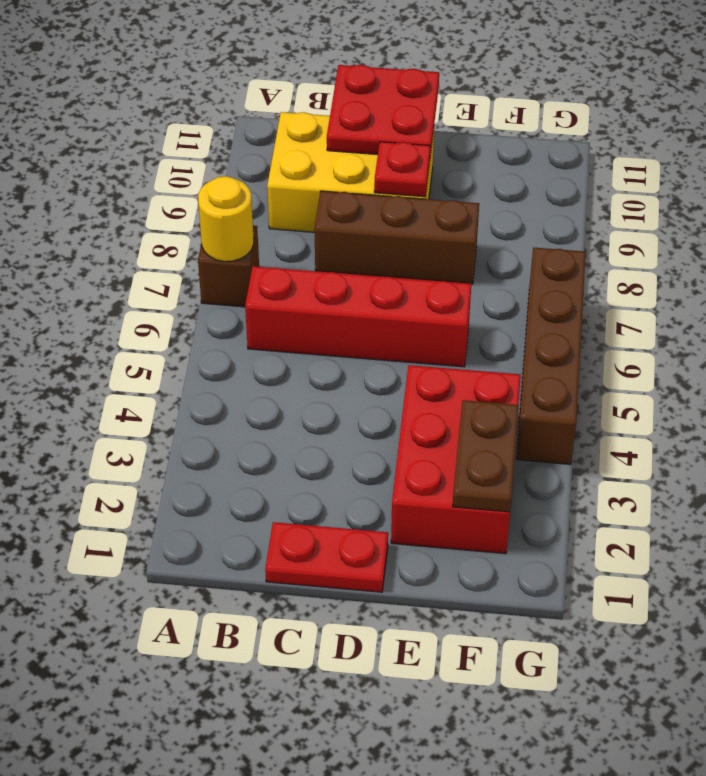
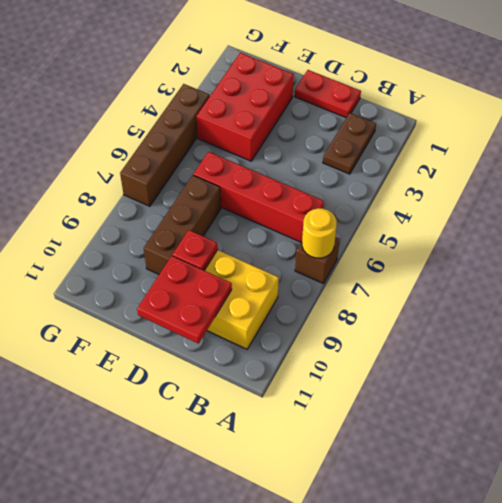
brown 1x3 brick [314,191,479,284] -> brown 1x3 brick turned to [144,175,221,274]
brown 1x2 plate [453,400,519,512] -> brown 1x2 plate moved to [323,113,376,174]

